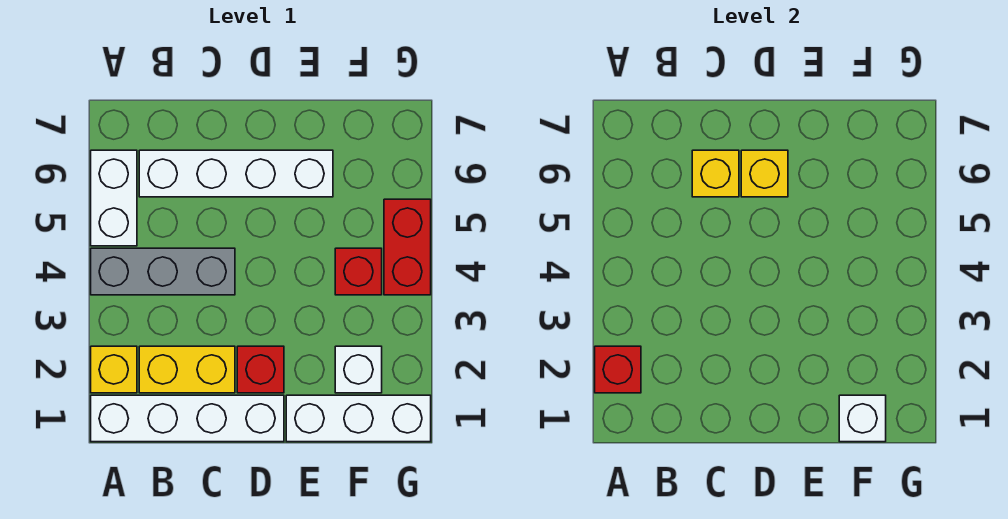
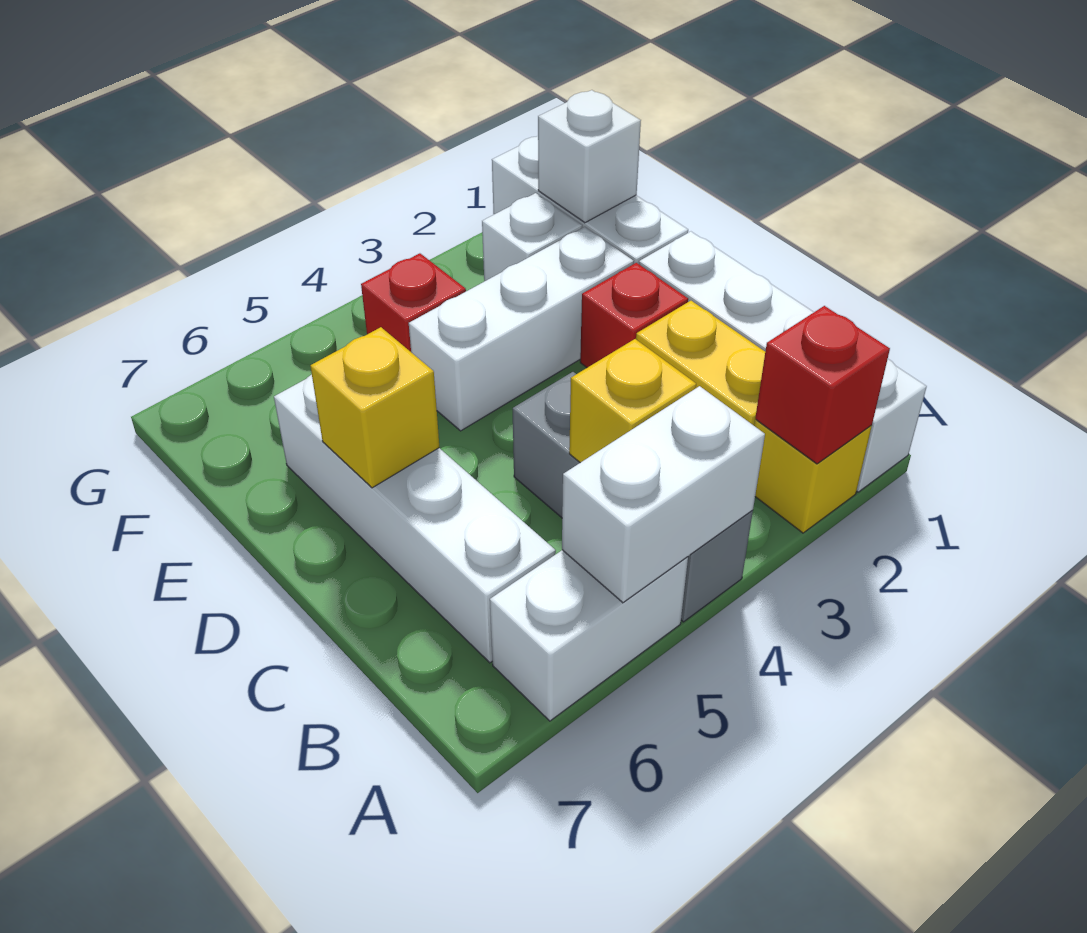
none -> white 1x2 brick [562,386,765,603]
yellow 1x1 brick [692,150,739,197] -> yellow 1x1 brick moved to [569,339,696,463]
none -> white 1x3 brick [409,227,634,431]
red 1x2 brick [384,199,431,295] -> none

